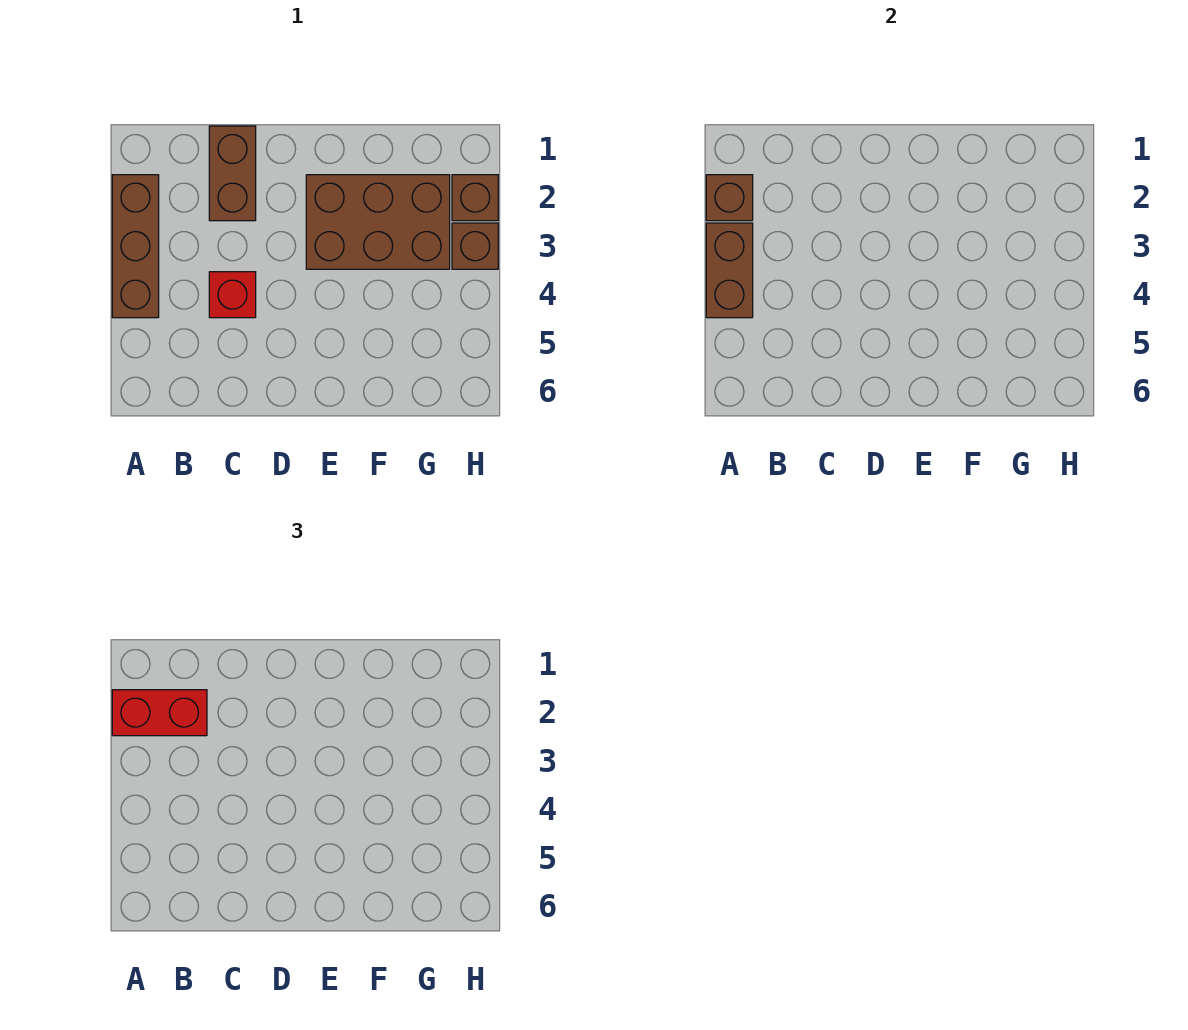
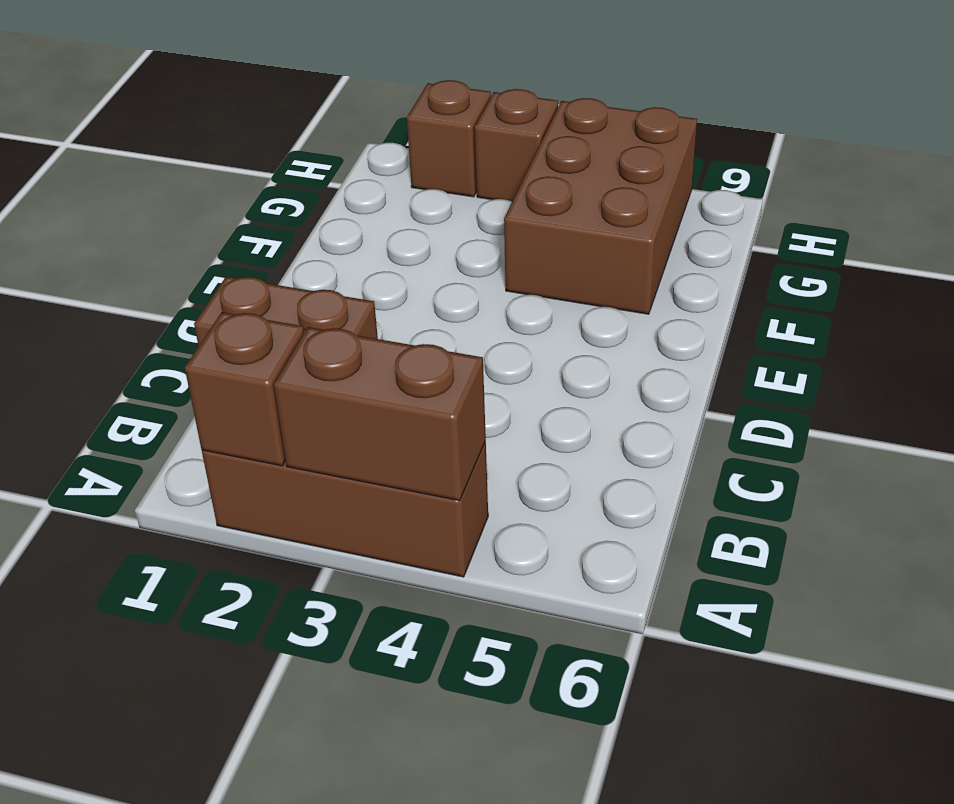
red 1x2 brick [112,690,207,736] -> none
red 1x1 brick [209,272,256,318] -> none
brown 2x3 brick [306,175,450,269] -> brown 2x3 brick moved to [504,98,697,314]

